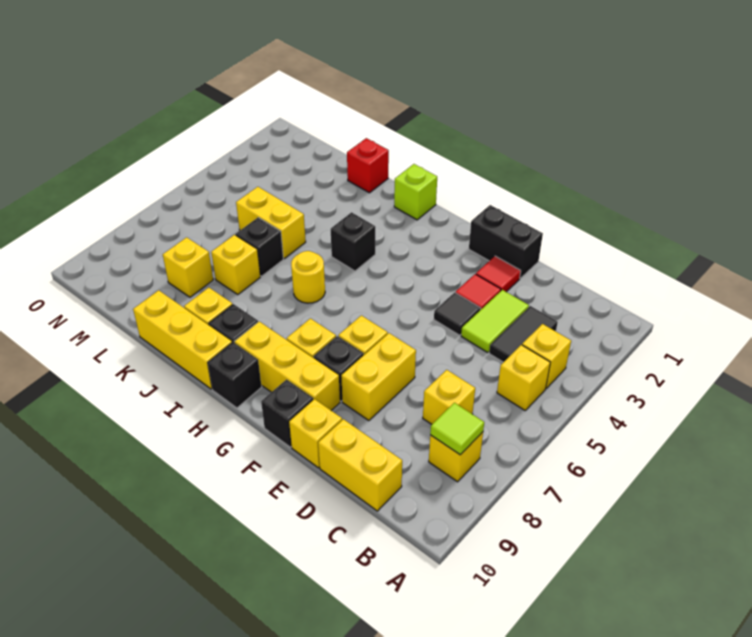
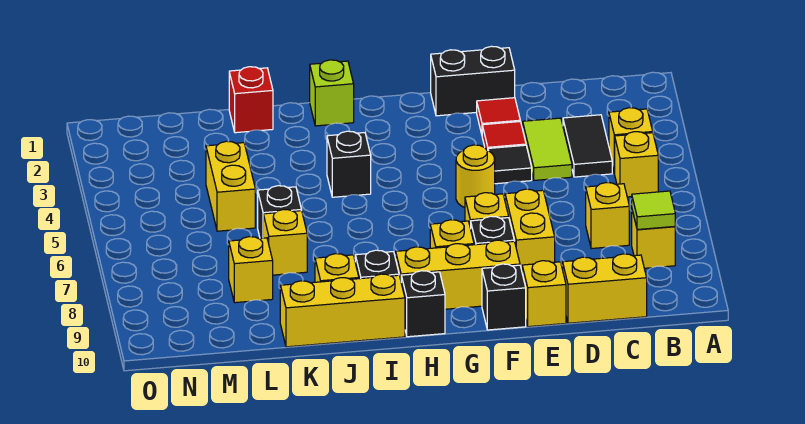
yellow 1x1 round brick [291,251,325,303] -> yellow 1x1 round brick moved to [456,145,495,207]
yellow 1x2 brick [236,187,306,259] -> yellow 1x2 brick turned to [206,141,255,231]

